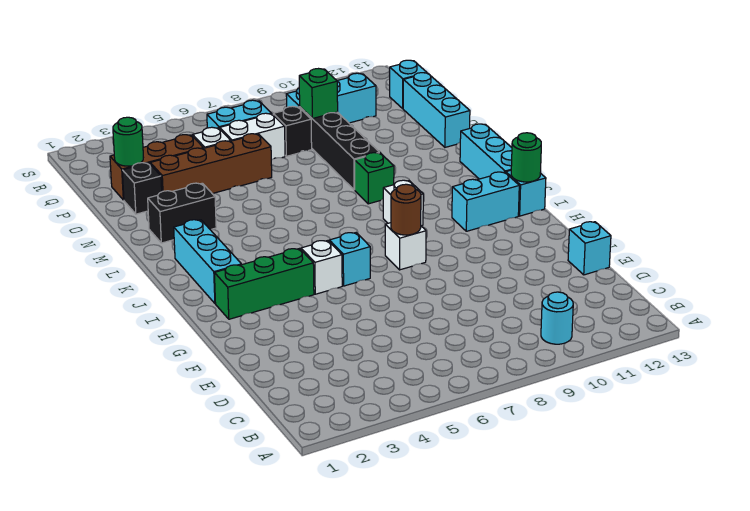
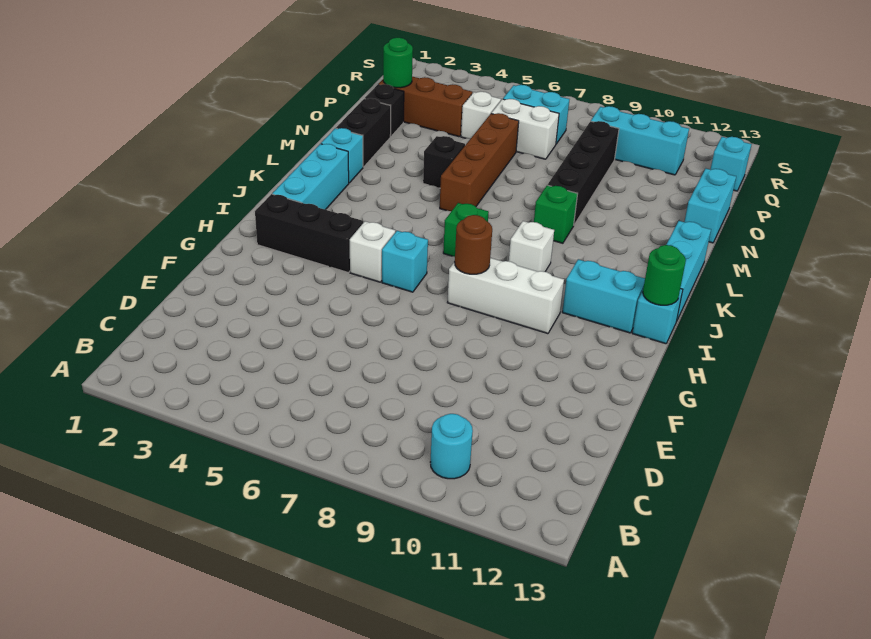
cyan 1x1 brick [568,222,611,275] -> cyan 1x1 brick moved to [321,128,363,183]
green 1x3 brick [214,249,314,319] -> black 1x3 brick [255,194,363,273]
white 1x1 brick [385,223,426,270] -> white 1x3 brick [447,258,564,334]
black 1x2 brick [148,183,216,243] -> black 1x2 brick turned to [336,98,391,167]
cyan 1x3 brick [403,73,470,147] -> cyan 1x2 brick [685,168,736,243]
brown 1x4 brick [150,134,272,193] -> brown 1x4 brick turned to [440,113,519,211]
black 1x1 brick [273,106,312,156] -> black 1x1 brick moved to [423,136,465,188]
green 1x1 brick [299,69,338,118] -> green 1x1 brick moved to [443,203,489,257]

